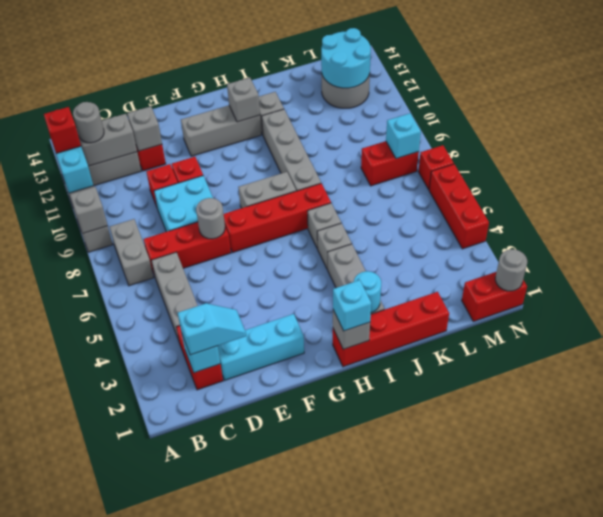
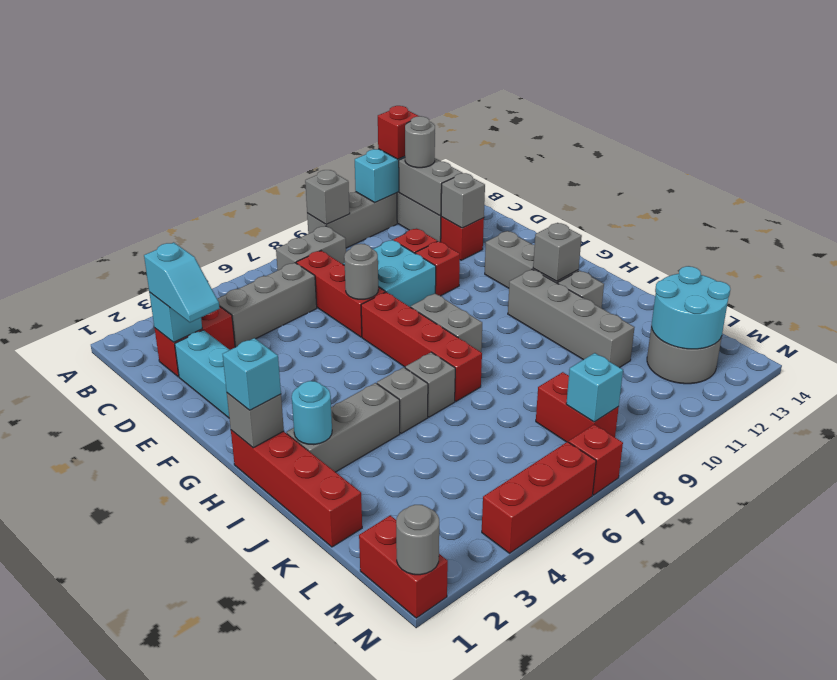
grey 1x4 brick [262,109,321,191] -> grey 1x4 brick turned to [508,269,635,368]

